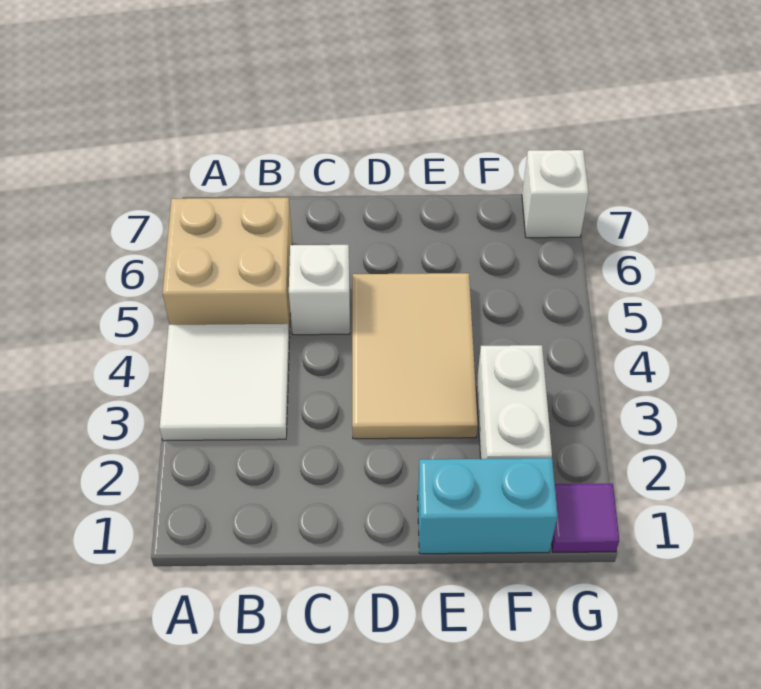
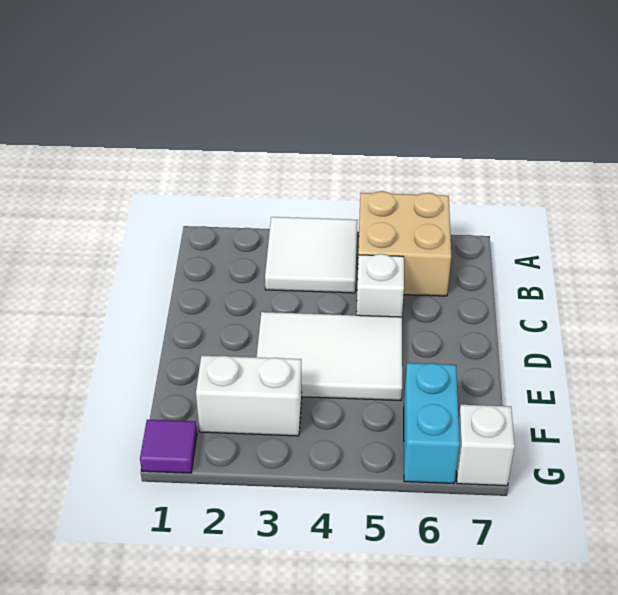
tan 2x3 tile [352,273,478,439] -> white 2x3 tile [257,312,402,401]
cyan 1x2 brick [418,458,557,554] -> cyan 1x2 brick moved to [404,363,460,484]

